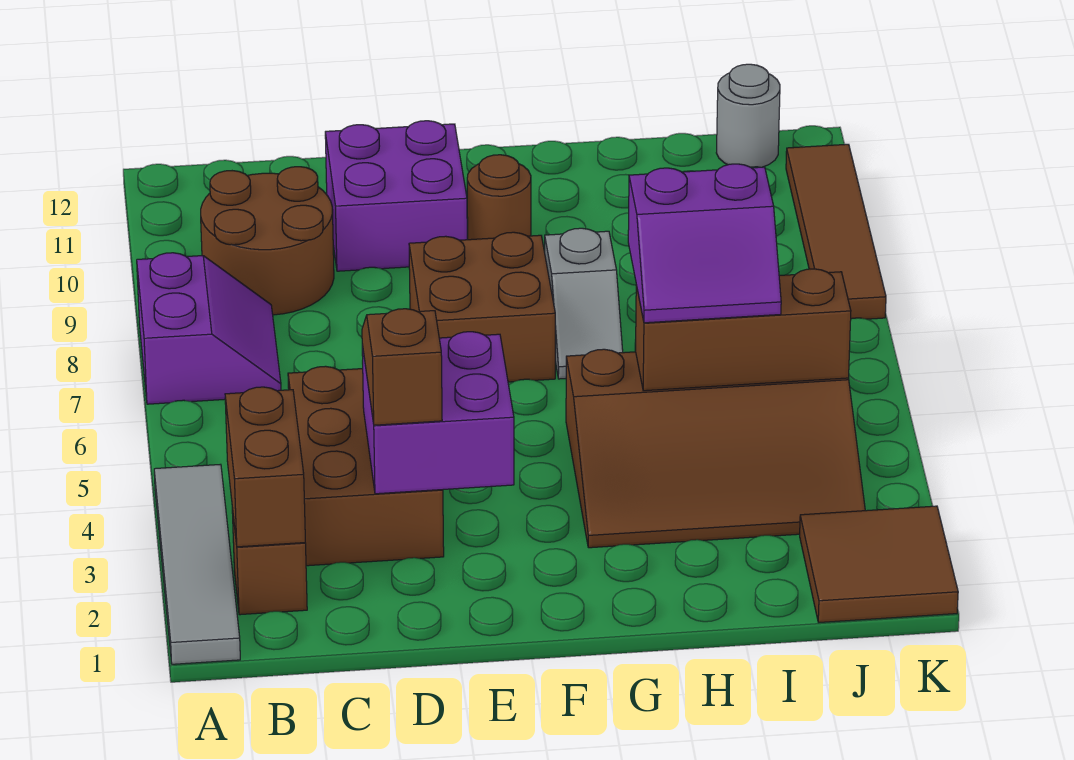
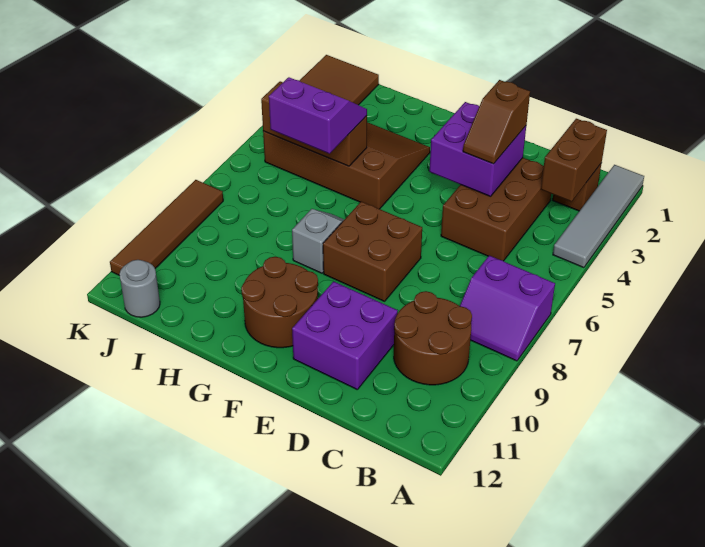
purple 2x2 slope [137,253,281,404] -> purple 2x2 slope turned to [460,255,555,361]
brown 1x1 round brick [467,155,531,240] -> brown 2x2 round brick [241,257,318,348]

